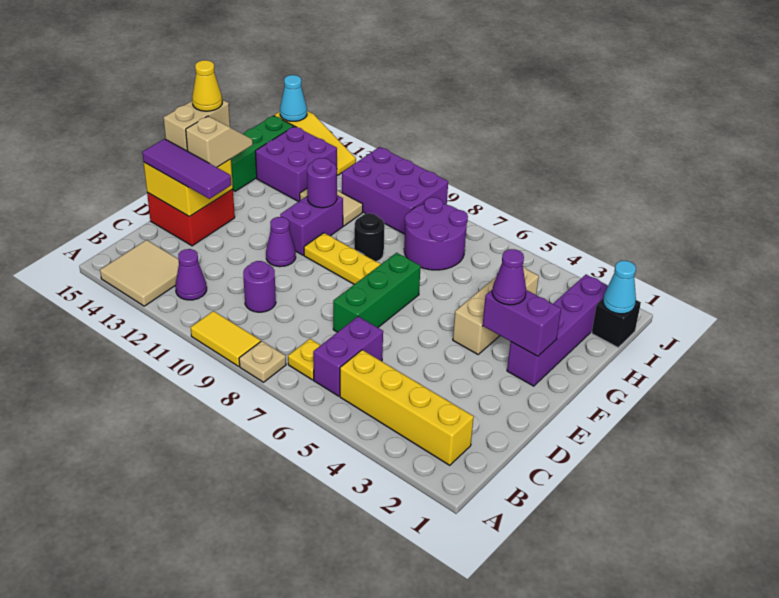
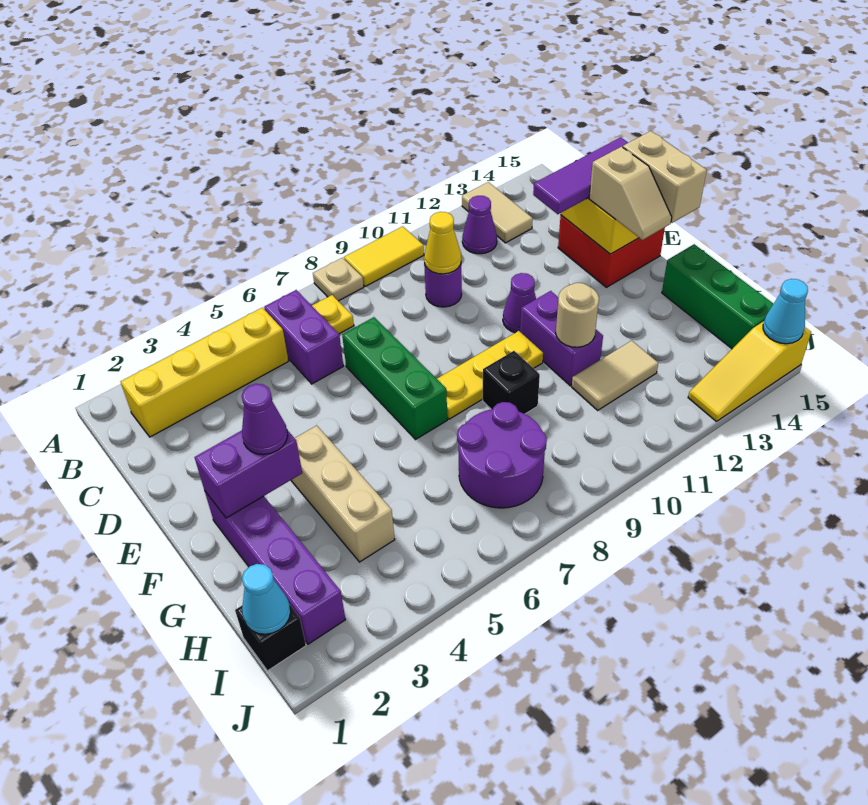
tan 2x2 tile [100,240,179,306] -> tan 1x2 tile [462,182,533,243]
yellow 1x1 cone [192,60,222,111] -> yellow 1x1 cone moved to [424,212,461,274]
black 1x1 round brick [354,213,385,262] -> black 1x1 brick [483,351,540,414]
purple 1x1 round brick [307,158,337,208] -> tan 1x1 round brick [556,283,599,347]
purple 2x2 brick [255,126,337,202] -> none
purple 2x3 brick [342,147,448,234] -> none

